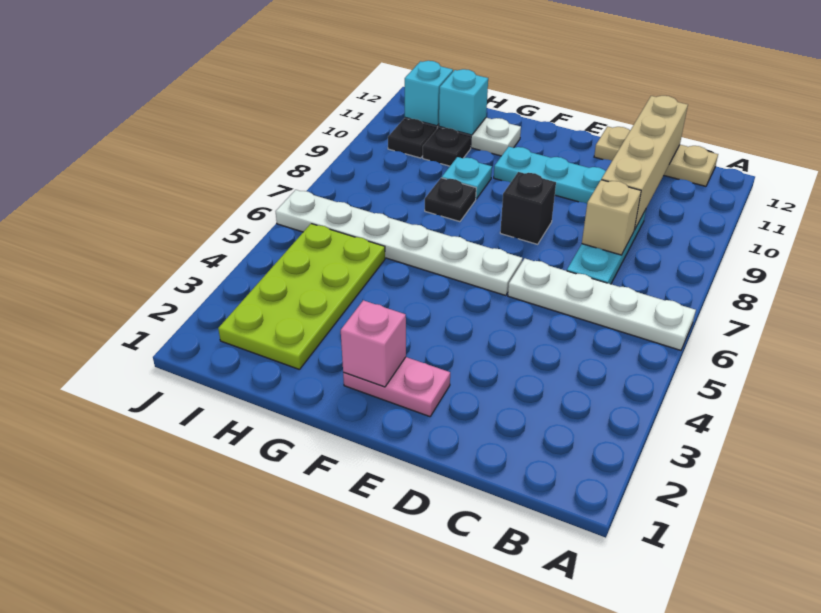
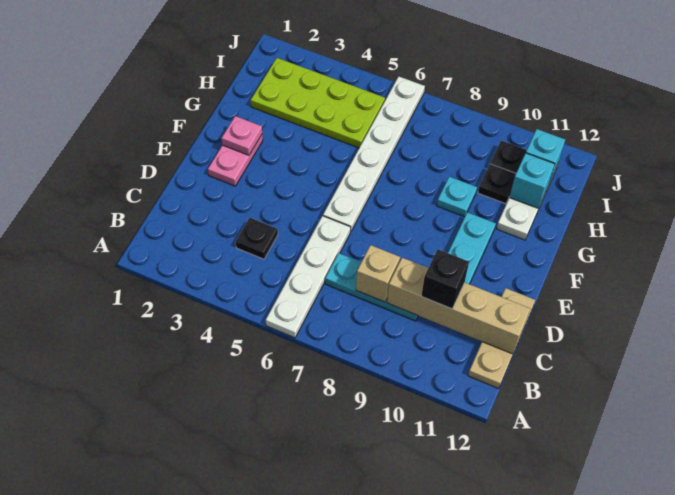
black 1x1 brick [500,172,556,244] -> black 1x1 brick moved to [421,250,469,309]
pink 1x1 brick [341,300,406,387] -> pink 1x1 plate [221,116,262,155]
black 1x1 plate [425,178,476,222] -> black 1x1 plate moved to [236,218,278,259]

